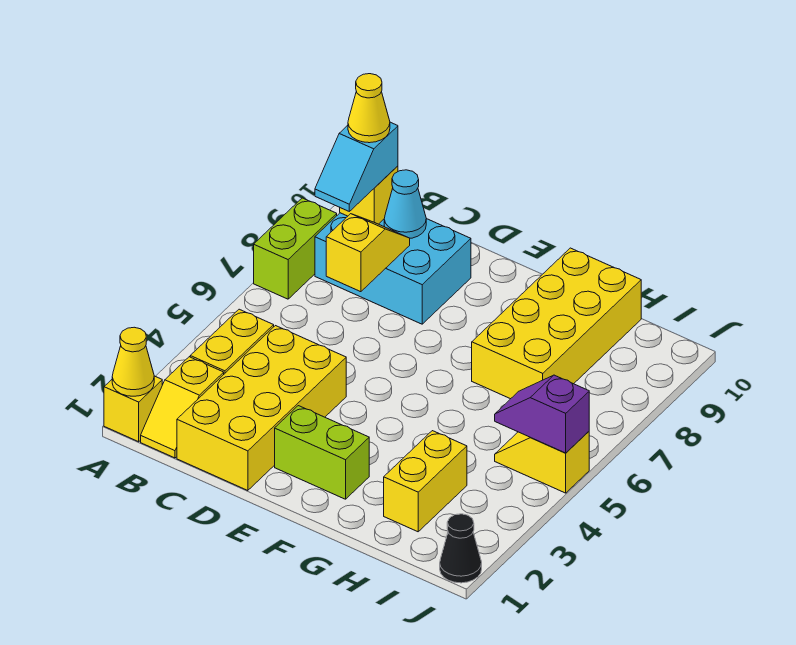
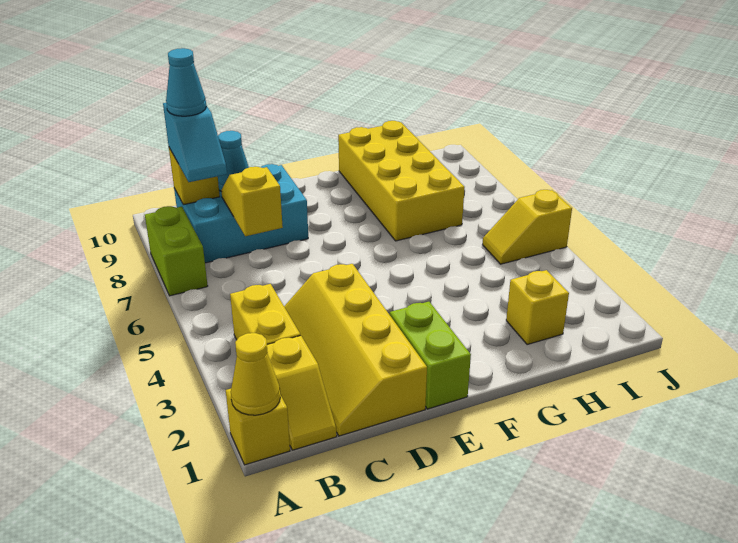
yellow 1x1 cone [348,74,390,143] -> cyan 1x1 cone [166,48,206,116]
yellow 2x4 brick [177,326,346,491] -> yellow 2x4 slope [284,264,427,436]
lime 1x2 brick [275,406,369,499] -> lime 1x2 brick turned to [390,302,471,409]
yellow 1x2 brick [384,431,467,532] -> yellow 1x1 brick [506,270,569,345]
purple 1x2 slope [495,375,589,453] -> none
black 1x1 cone [440,514,482,583] -> none

